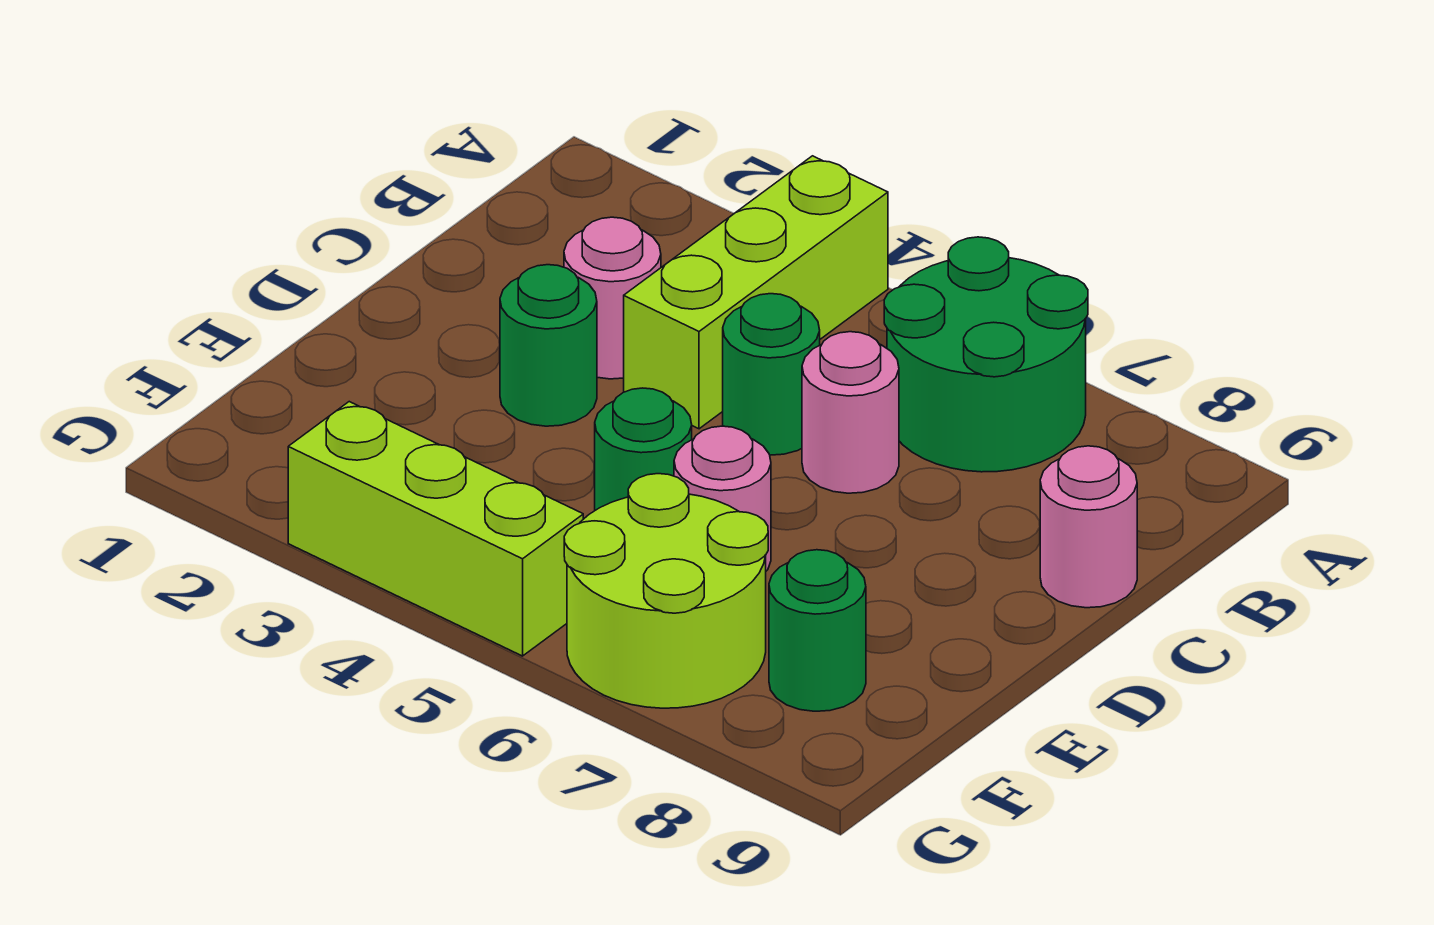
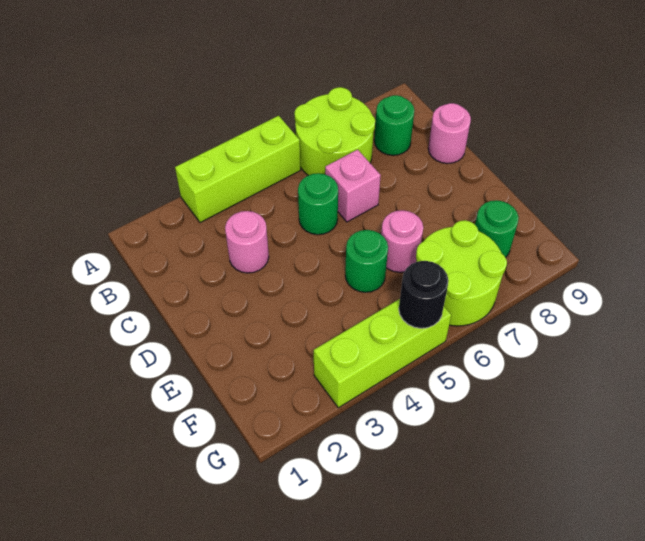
lime 1x3 brick [624,156,888,429] -> lime 1x3 brick turned to [175,116,301,223]
green 2x2 round brick [884,237,1088,472] -> lime 2x2 round brick [295,87,375,175]
pink 1x1 round brick [802,332,899,493] -> pink 1x1 brick [325,150,381,222]
green 1x1 round brick [500,265,597,426] -> green 1x1 round brick moved to [374,95,414,155]
none -> black 1x1 round brick [399,261,449,328]

